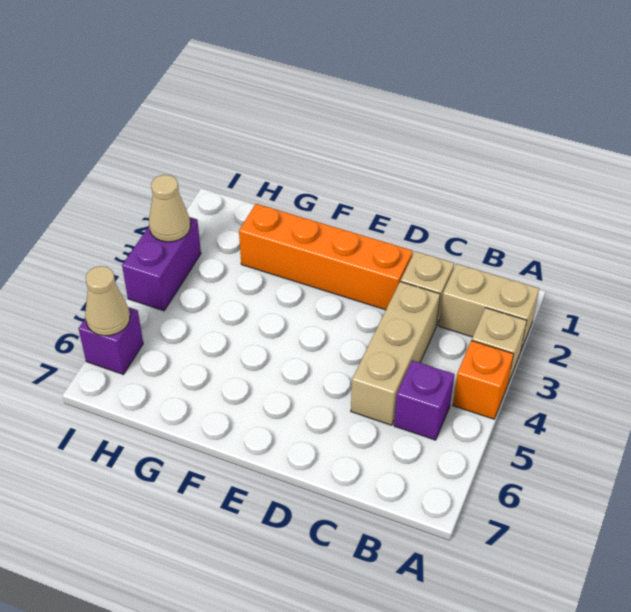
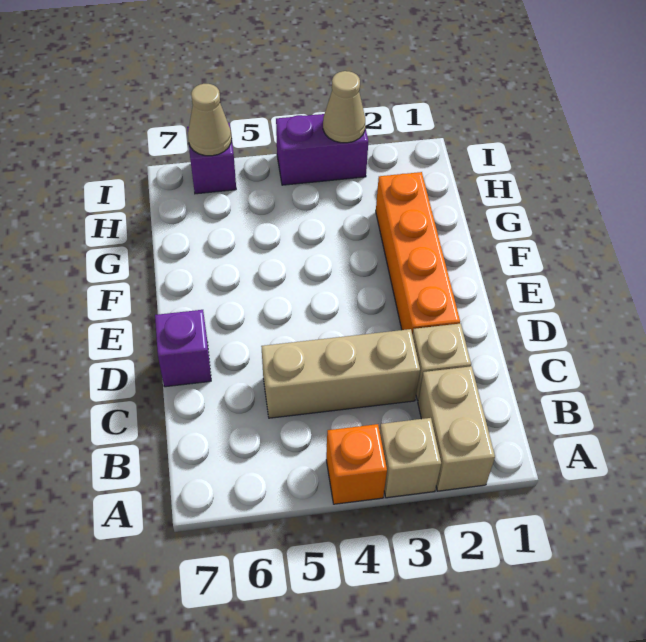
purple 1x1 brick [394,360,454,440] -> purple 1x1 brick moved to [155,310,211,387]

